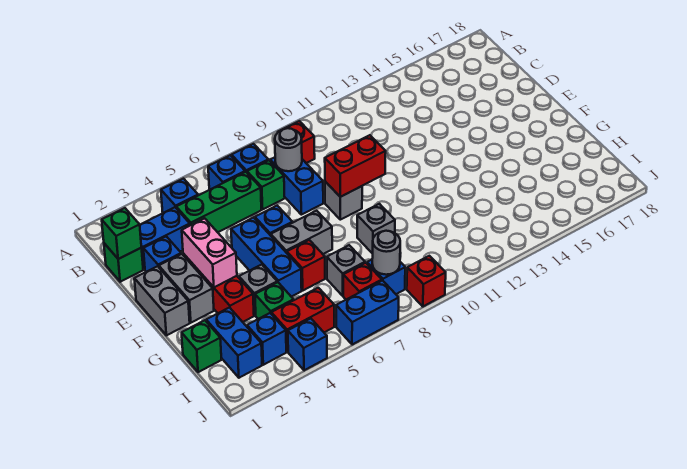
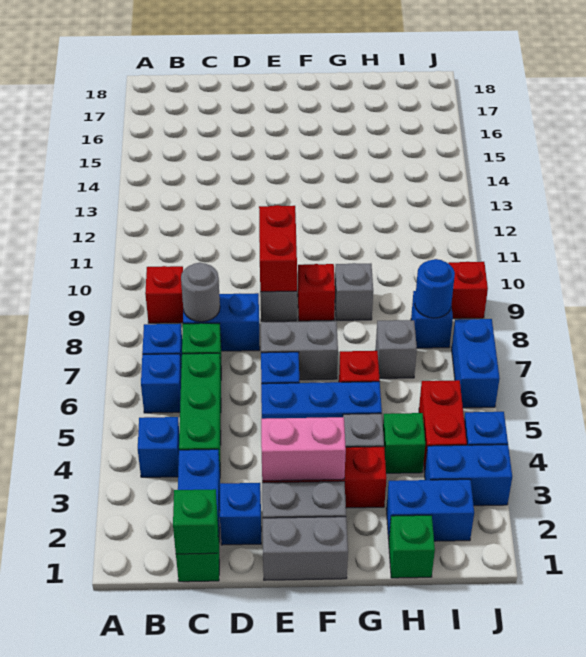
grey 1x2 brick [271,211,332,254] -> grey 1x2 brick turned to [261,321,338,380]
blue 1x1 brick [247,313,286,365] -> blue 1x2 brick [425,445,512,506]
red 1x1 brick [343,263,382,299] -> red 1x1 brick moved to [298,264,335,321]
grey 1x1 round brick [372,231,400,275] -> blue 1x1 round brick [415,259,455,318]

